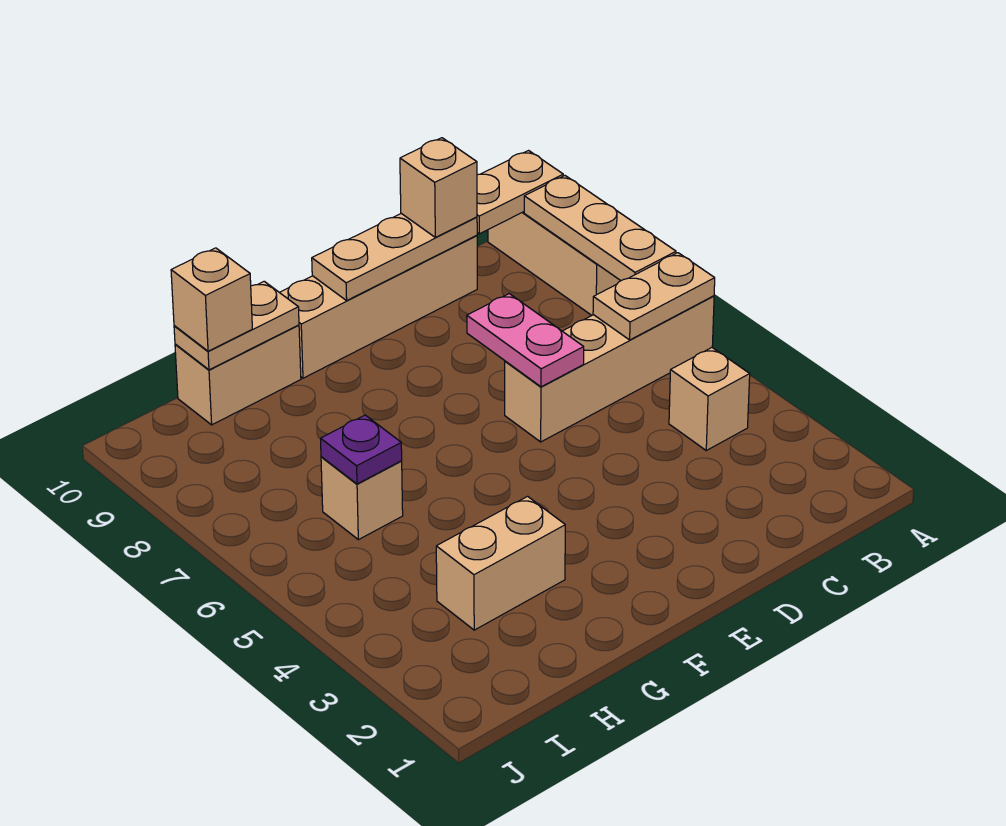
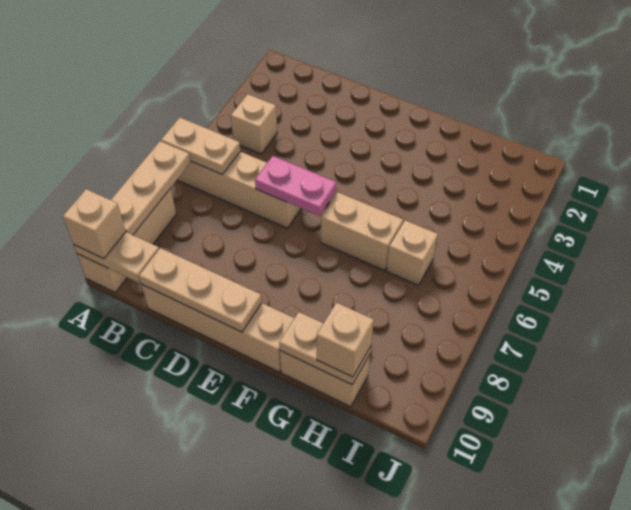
tan 1x1 brick [400,138,477,237] -> tan 1x1 brick moved to [63,189,126,259]
pink 1x2 plate [467,294,584,387] -> pink 1x2 plate turned to [255,156,336,216]
tan 1x2 brick [436,496,565,630] -> tan 1x2 brick moved to [321,192,403,271]
purple 1x1 plate [321,415,402,484] -> none

